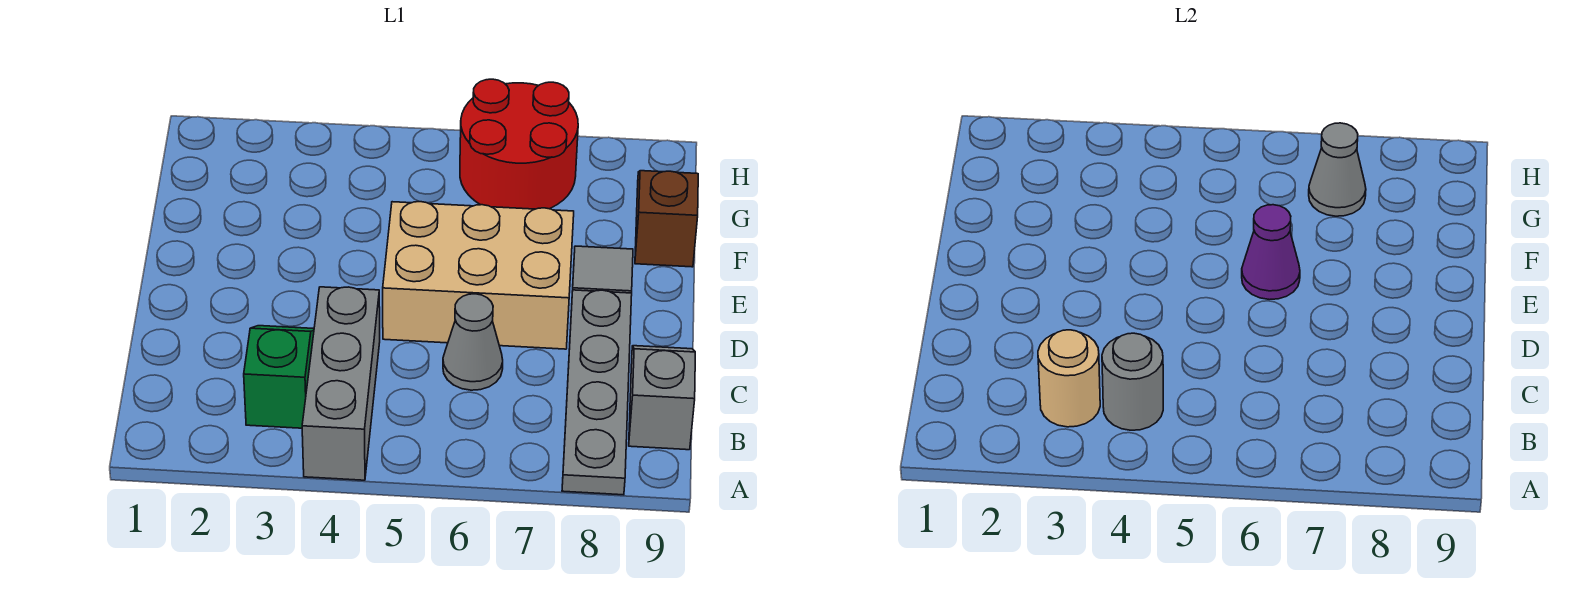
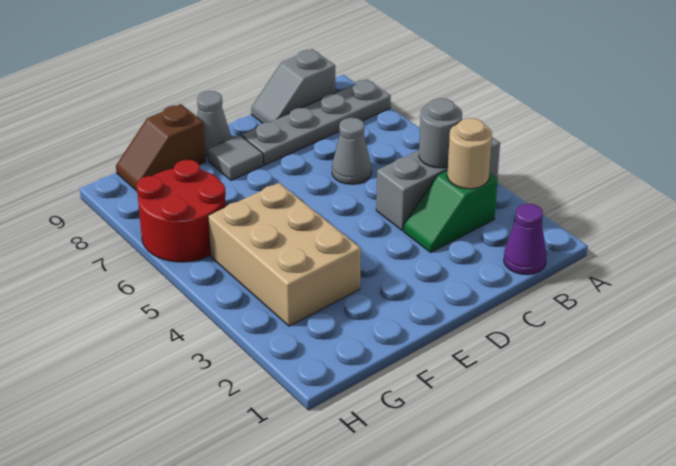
tan 2x3 brick [383,202,574,349] -> tan 2x3 brick moved to [208,183,361,326]
purple 1x1 cone [1242,205,1300,300] -> purple 1x1 cone moved to [504,204,547,275]
grey 1x1 cone [1309,123,1366,216] -> grey 1x1 cone moved to [197,91,231,156]

